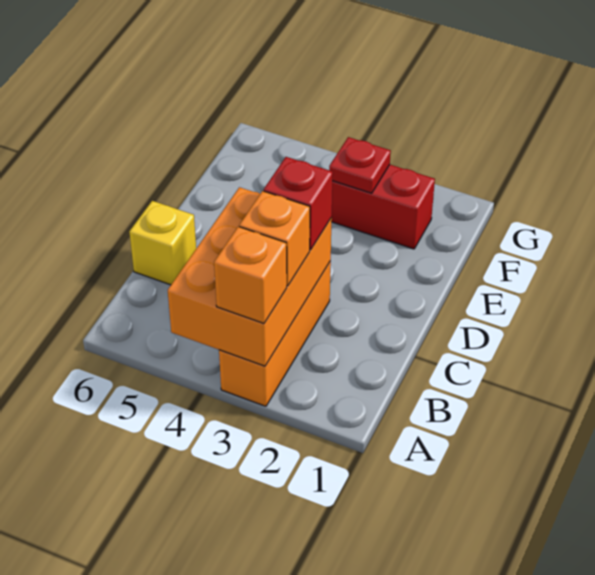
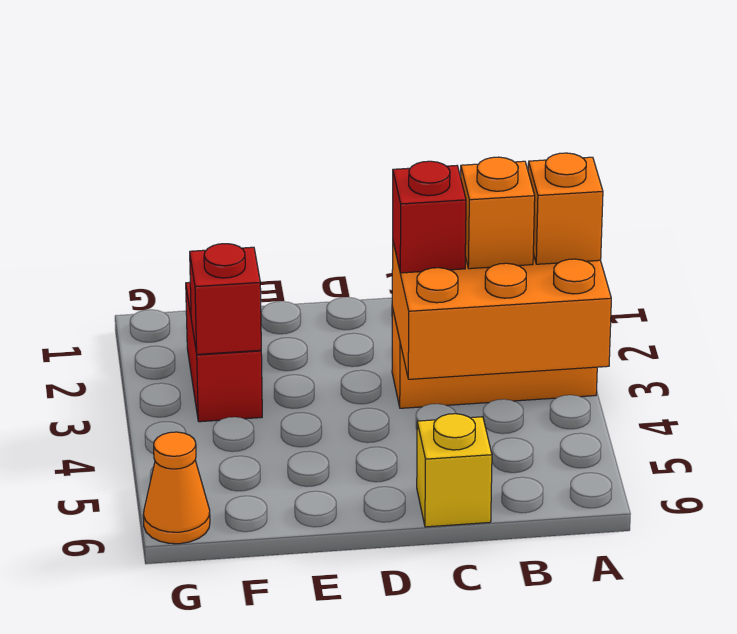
red 1x1 plate [329,137,391,193] -> red 1x1 brick [190,244,261,354]
none -> orange 1x1 cone [143,432,210,544]

